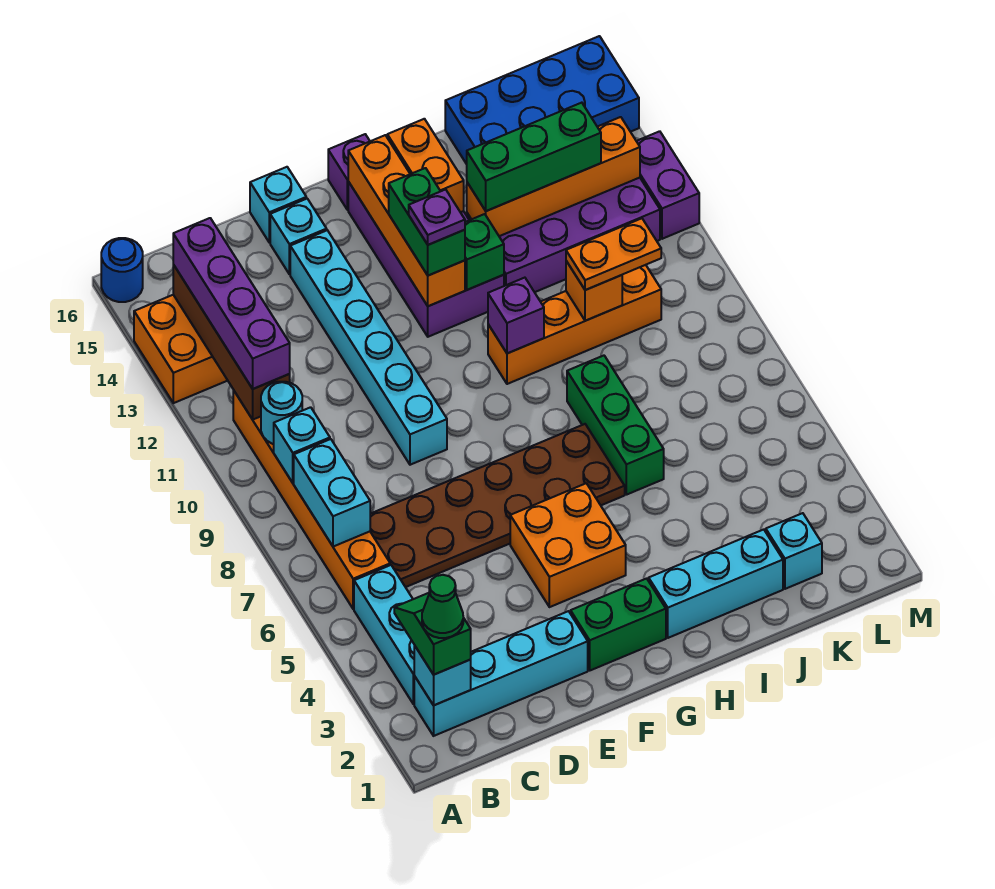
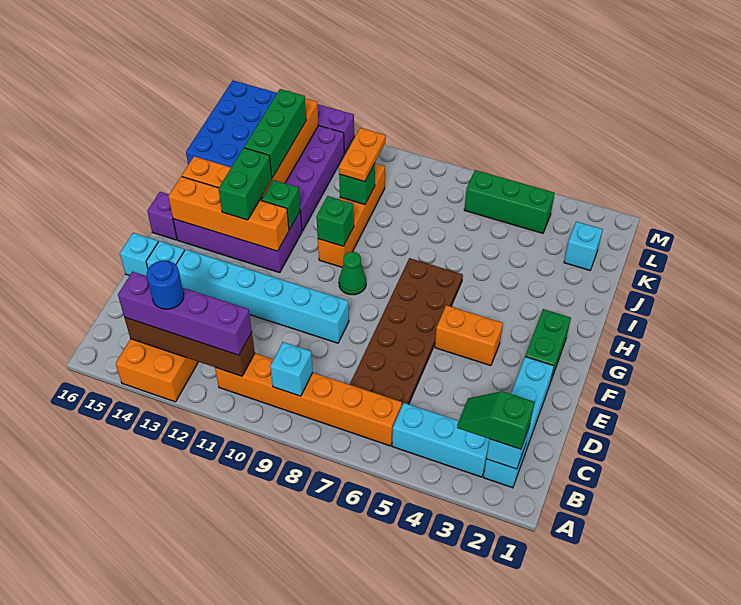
blue 1x1 round brick [101,238,143,302] -> blue 1x1 round brick moved to [147,260,184,309]
green 1x1 cone [422,575,463,638] -> green 1x1 cone moved to [339,252,366,295]
cyan 1x2 brick [294,439,371,547] -> none
cyan 1x1 round brick [261,382,302,444] -> none
orange 2x2 brick [510,483,626,607] -> orange 1x2 brick [435,305,503,366]
green 1x2 brick [389,168,465,276] -> green 1x2 brick turned to [218,148,272,220]
purple 1x1 plate [409,189,465,245] -> none
cyan 1x3 brick [649,529,783,638] -> none
purple 1x1 brick [488,278,544,353] -> green 1x1 brick [316,196,354,246]
green 1x3 brick [567,356,664,495] -> green 1x3 brick moved to [464,170,555,233]
orange 1x1 brick [566,261,622,321] -> green 1x1 brick [339,164,375,205]

